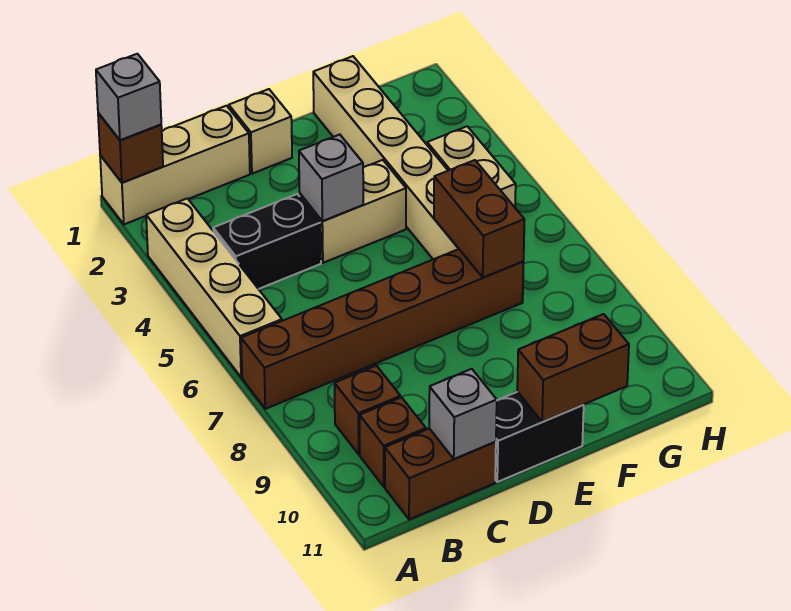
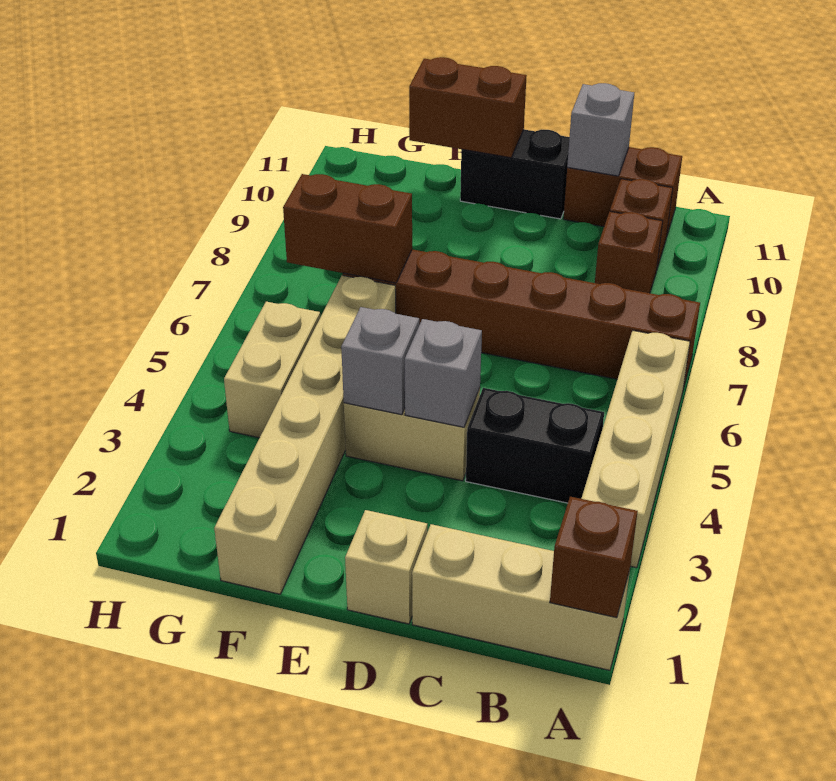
grey 1x1 brick [96,54,161,140] -> grey 1x1 brick moved to [341,307,419,415]
brown 1x2 brick [434,160,524,277] -> brown 1x2 brick turned to [283,174,412,283]

